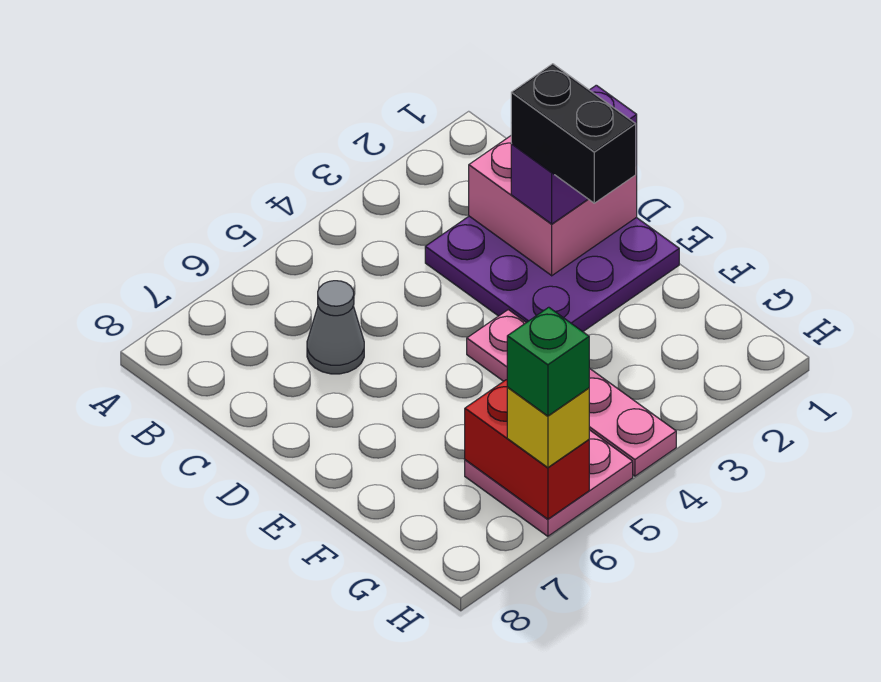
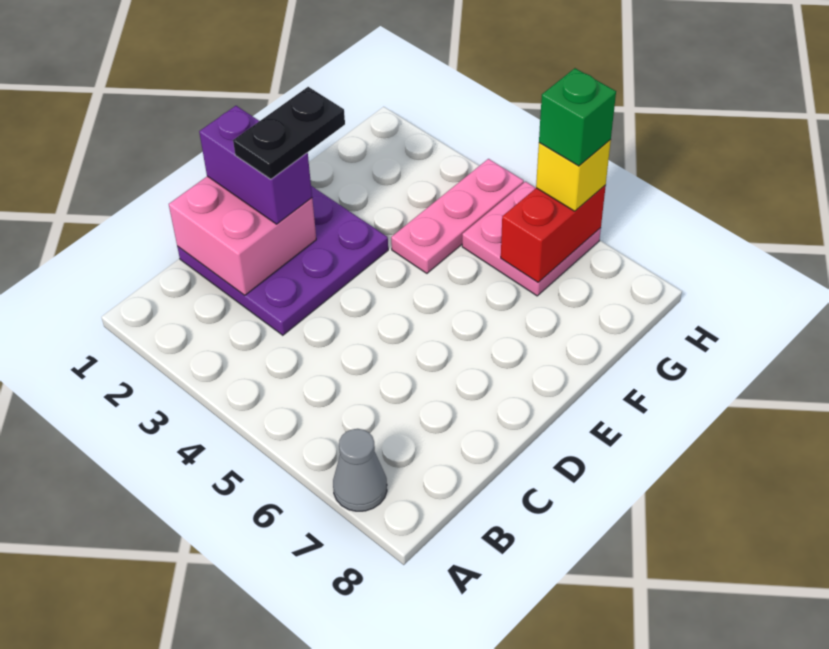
grey 1x1 cone [307,281,364,374] -> grey 1x1 cone moved to [333,429,387,511]
black 1x2 brick [511,64,636,203] -> black 1x2 plate [233,87,345,179]
pink 1x4 plate [467,310,676,476] -> pink 1x3 plate [391,159,524,273]

